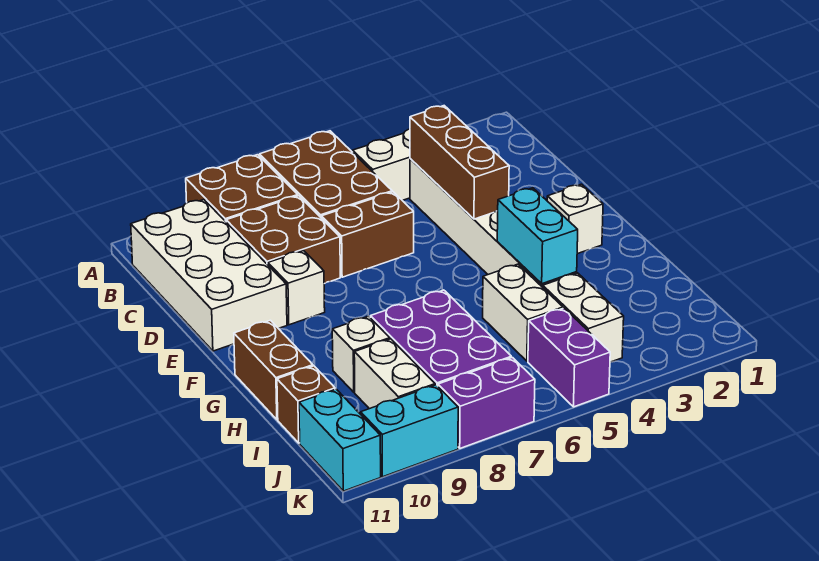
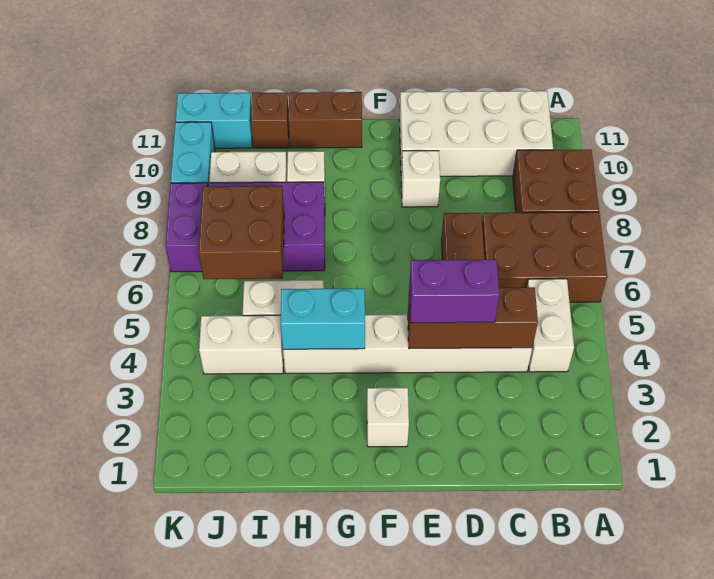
brown 2x2 brick [226,196,340,284] -> brown 2x2 brick moved to [199,186,284,279]
purple 1x2 brick [528,308,610,407] -> purple 1x2 brick moved to [409,259,499,323]

